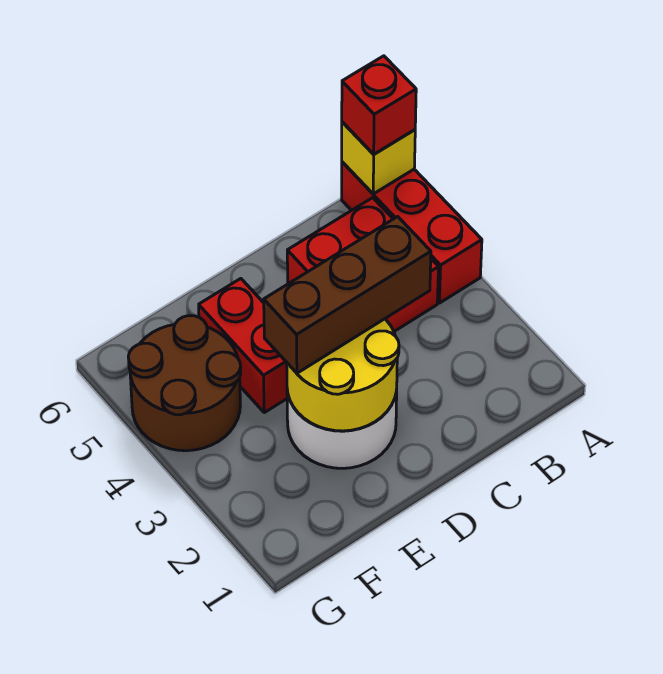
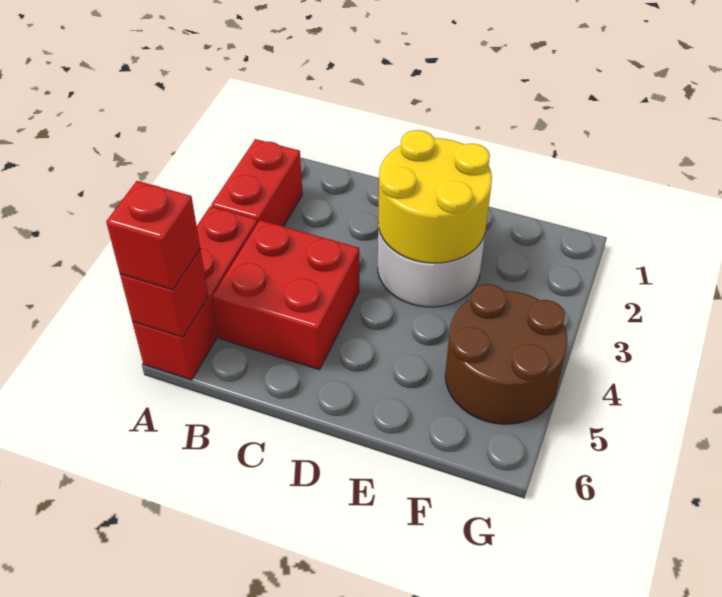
yellow 1x1 brick [342,122,415,194] -> red 1x1 brick [120,250,208,337]
brown 1x3 brick [264,217,431,373] -> none
red 1x2 brick [199,279,287,413] -> red 1x2 brick moved to [211,139,302,226]

